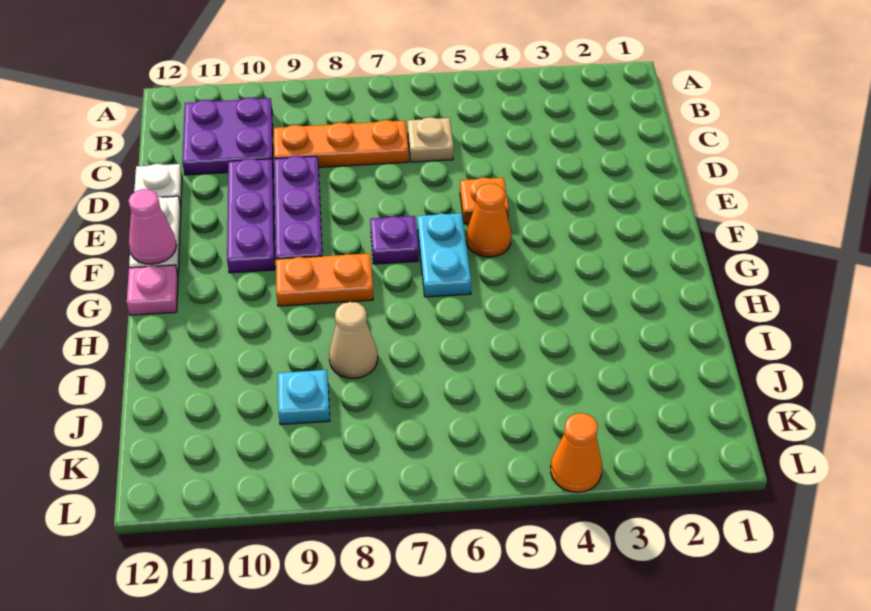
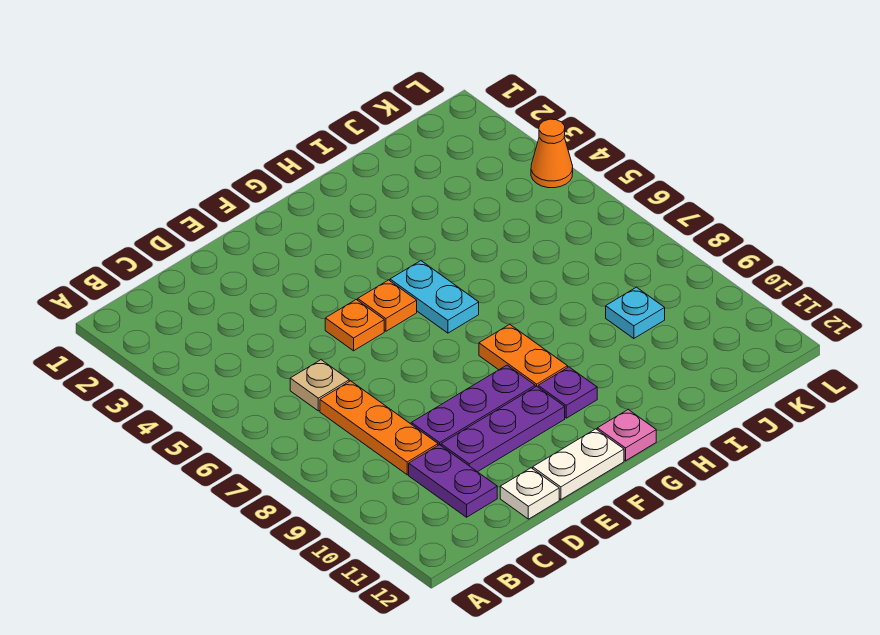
purple 2x2 plate [182,97,273,175] -> purple 1x2 plate [409,445,497,517]
orange 1x1 cone [466,183,511,257] -> orange 1x1 plate [358,280,417,331]
cyan 1x2 plate [417,213,471,297] -> cyan 1x2 plate turned to [390,261,479,333]
purple 1x1 plate [370,216,419,264] -> purple 1x1 plate moved to [538,367,597,418]
pink 1x1 cone [128,189,176,264] -> none
tan 1x1 cone [329,302,378,378] -> none

